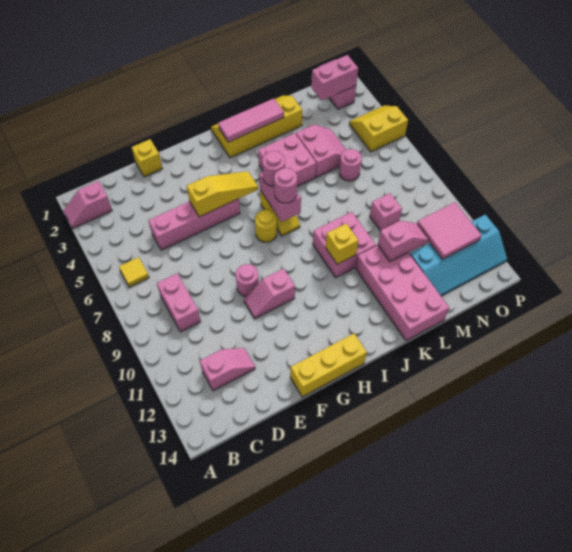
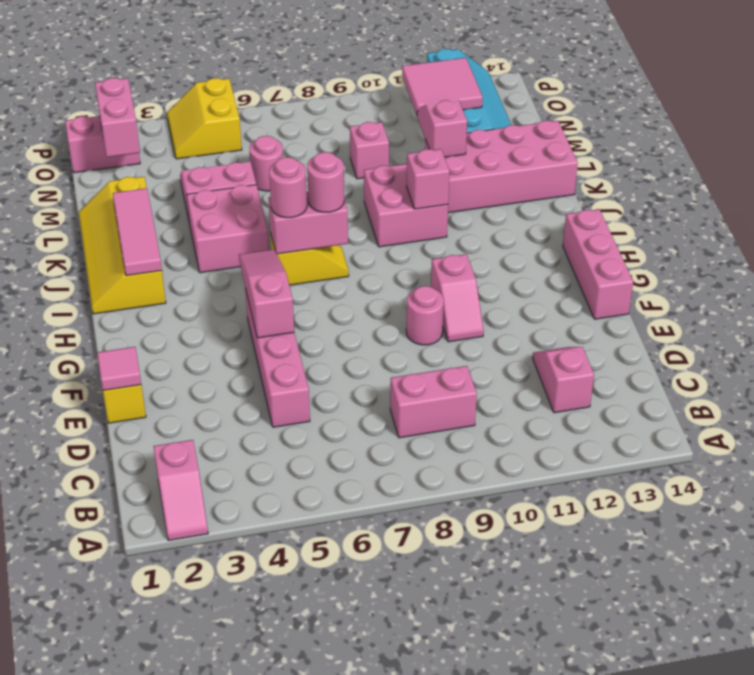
yellow 1x1 tile [119,257,149,287] -> none
none -> pink 1x1 tile [97,347,141,391]
yellow 1x3 slope [187,171,258,217] -> pink 1x3 slope [239,250,294,338]
yellow 1x3 brick [290,333,367,397] -> pink 1x3 brick [563,209,633,319]
yellow 1x1 round brick [255,210,277,242] -> none
yellow 1x1 brick [326,224,358,264] -> pink 1x1 brick [407,149,450,209]

